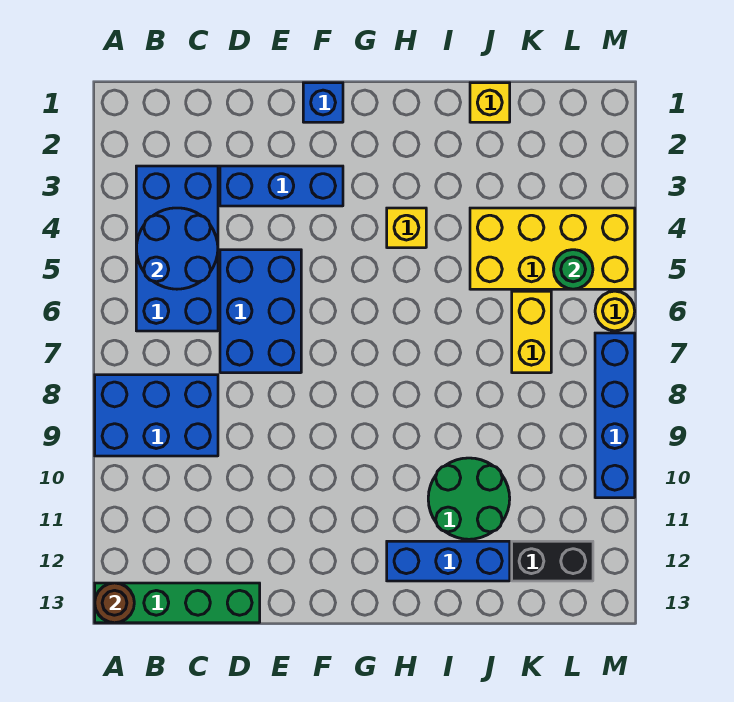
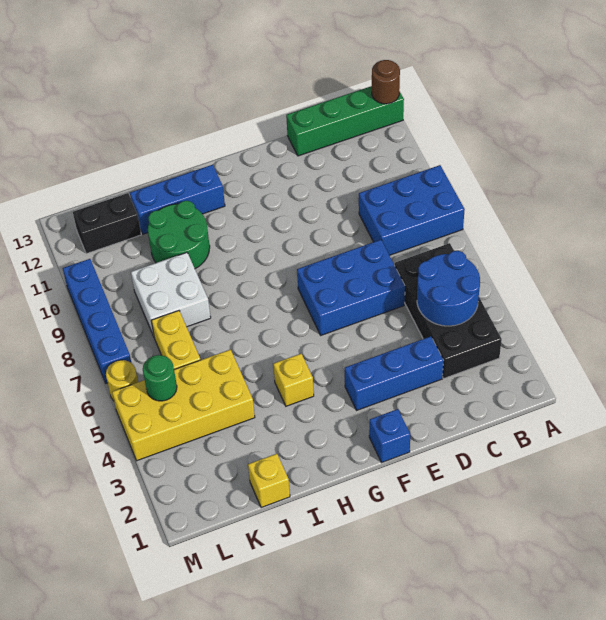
blue 2x4 brick [136,166,218,331] -> black 2x4 brick [395,243,502,378]
blue 2x3 brick [220,250,301,373] -> blue 2x3 brick turned to [297,240,405,335]
none -> white 2x2 brick [131,252,211,336]

